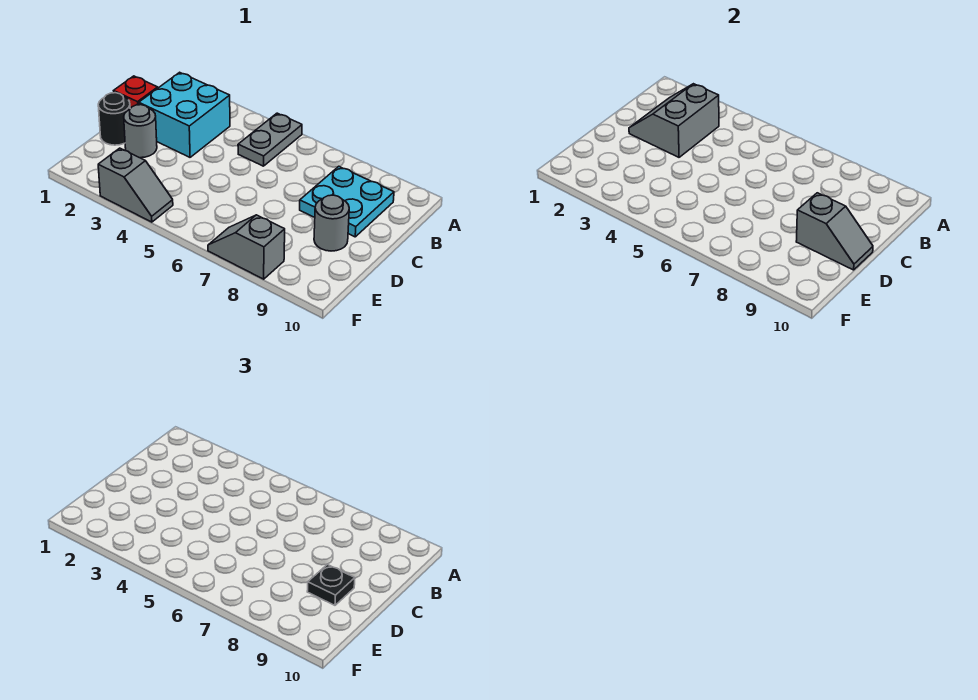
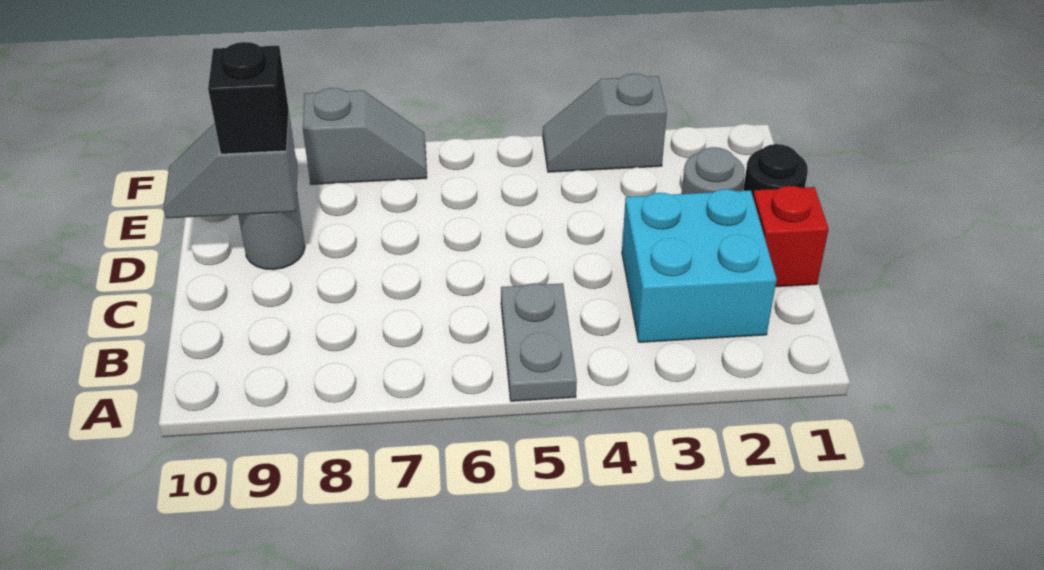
grey 2x2 slope [629,84,719,157] -> none
cyan 2x2 plate [300,166,394,237] -> none
black 1x1 plate [307,564,355,605] -> black 1x1 brick [208,42,289,154]

